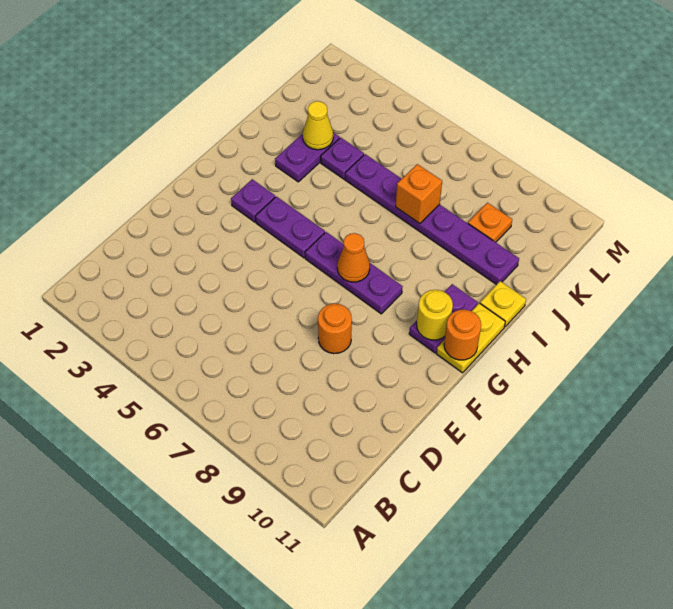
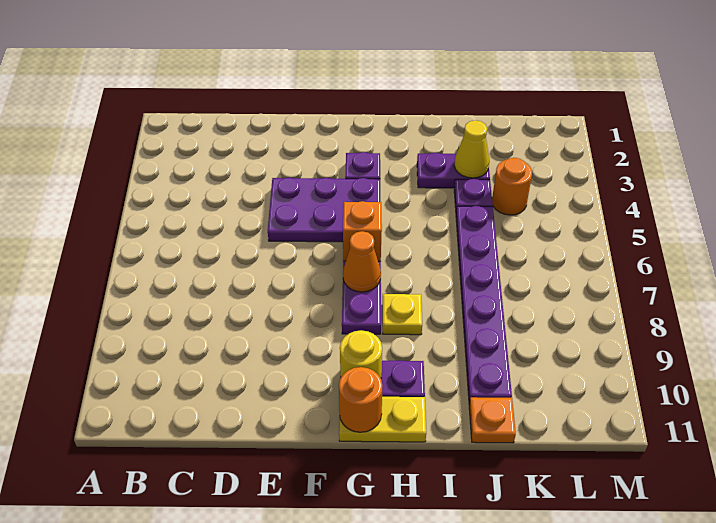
orange 1x1 round brick [318,304,352,354] -> orange 1x1 round brick moved to [492,158,532,215]
purple 1x2 plate [255,197,325,258] -> purple 2x3 plate [268,177,380,242]
yellow 1x1 plate [480,281,526,327] -> yellow 1x1 plate moved to [383,294,422,335]
orange 1x1 brick [396,164,442,224] -> orange 1x1 brick moved to [343,201,382,261]
orange 1x1 plate [468,203,512,242] -> orange 1x1 plate moved to [469,397,516,443]

